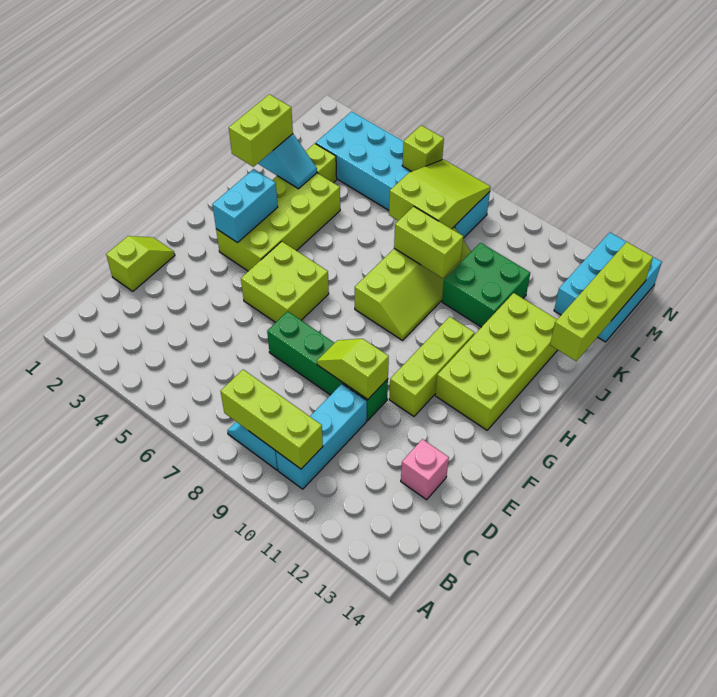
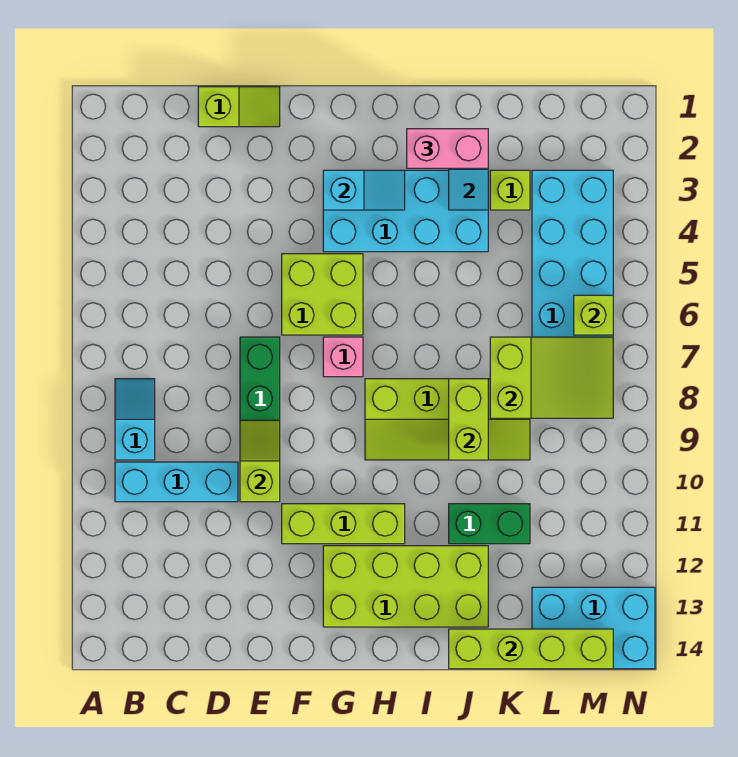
lime 1x3 brick [220,370,323,469] -> none
pink 1x1 brick [401,439,449,500] -> pink 1x1 brick moved to [323,337,363,377]
lime 2x4 brick [216,173,340,271] -> cyan 2x4 brick [323,170,488,252]
cyan 1x2 brick [212,169,278,243] -> cyan 1x2 slope [323,170,405,210]
lime 1x2 brick [229,94,293,167] -> pink 1x2 brick [407,129,488,168]
green 2x2 brick [442,243,530,327] -> green 1x2 brick [449,504,530,544]

